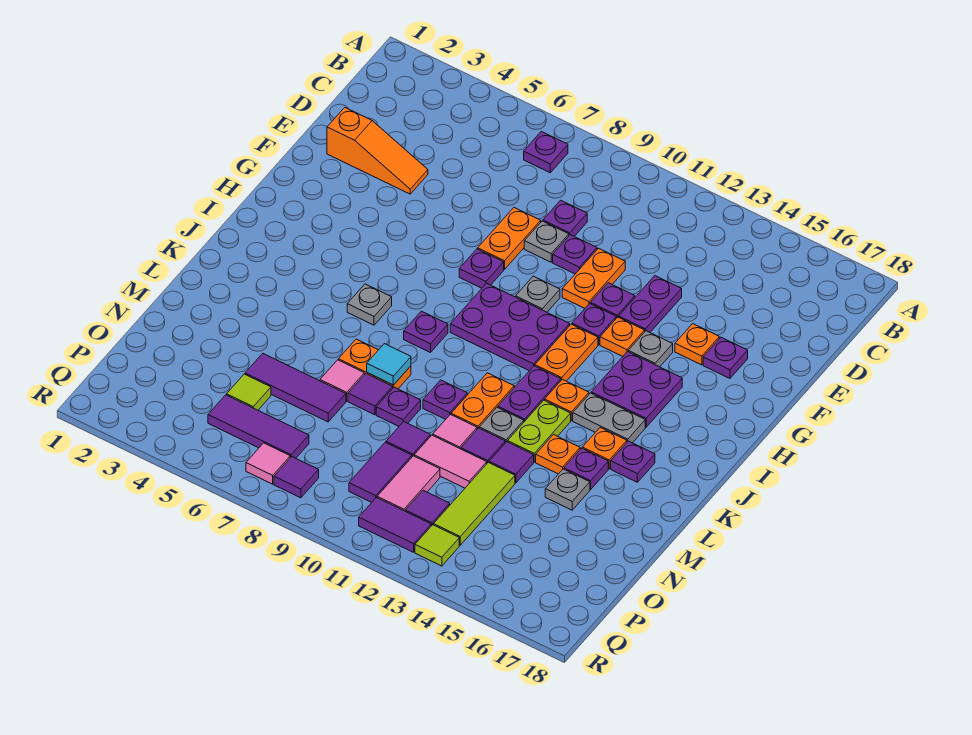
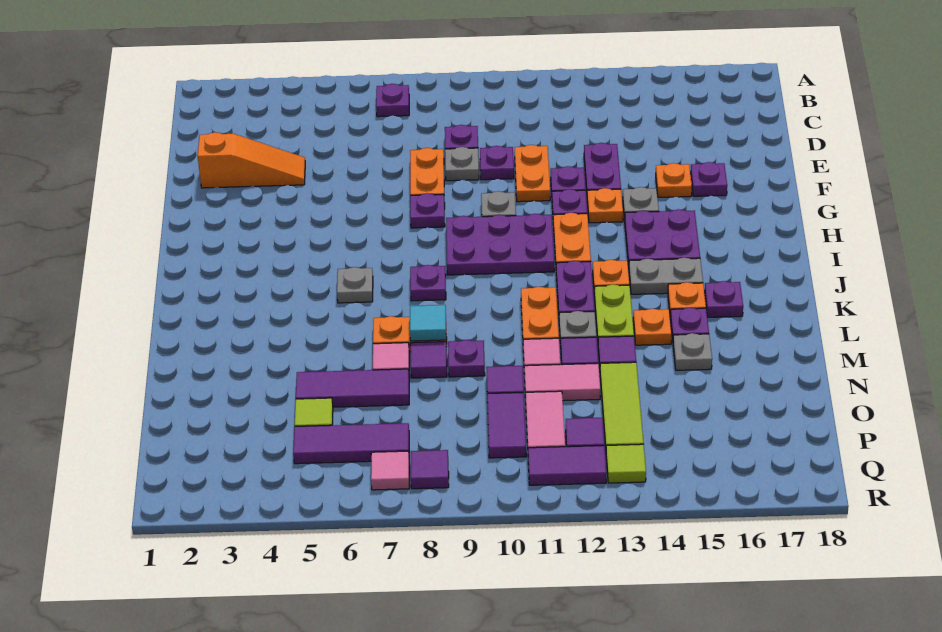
purple 1x1 plate [423,380,467,419] -> none

